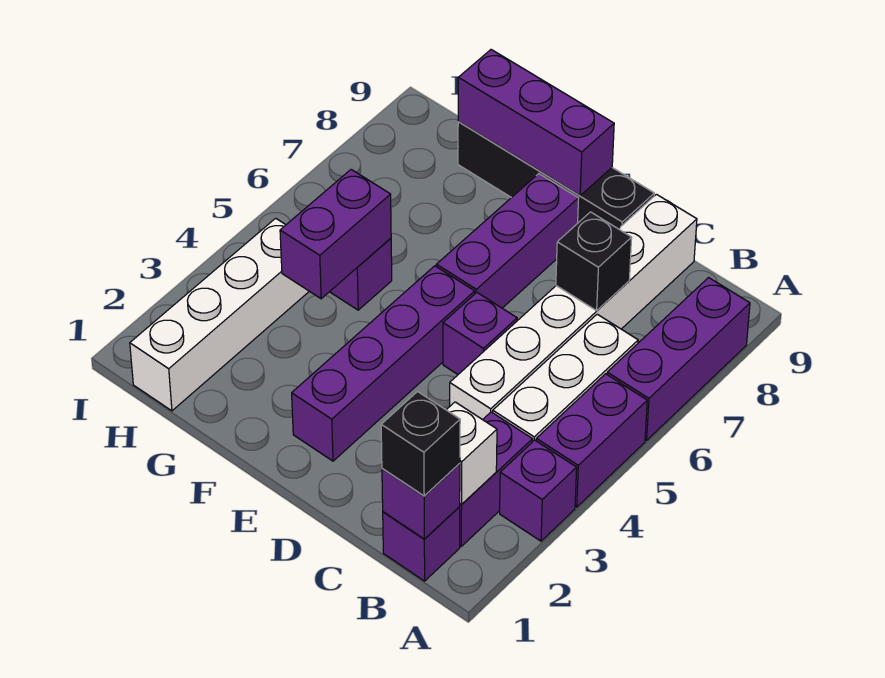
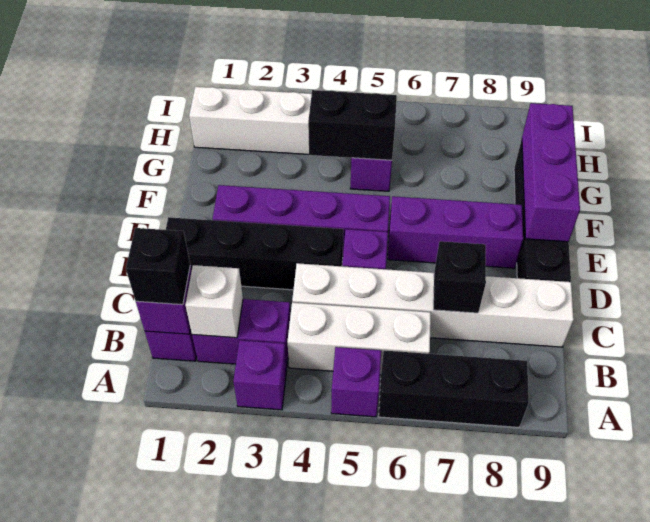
purple 1x2 brick [536,374,647,507] -> purple 1x1 brick [331,347,381,417]
purple 1x3 brick [607,278,750,440] -> black 1x3 brick [379,351,529,427]
none -> black 1x4 brick [166,217,343,290]
purple 1x2 brick [280,170,391,299] -> black 1x2 brick [308,90,397,160]

